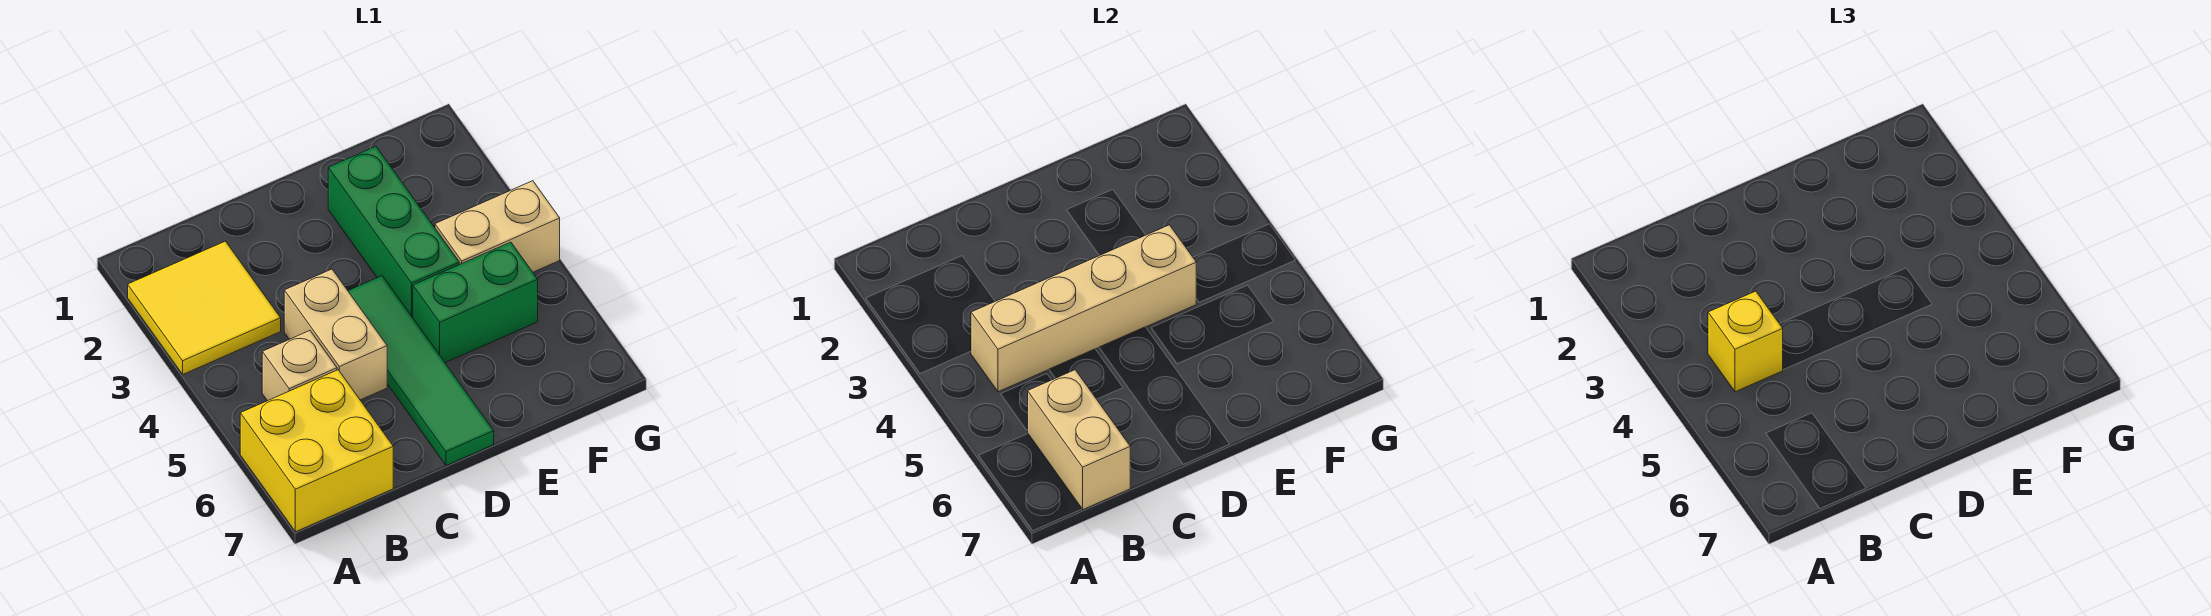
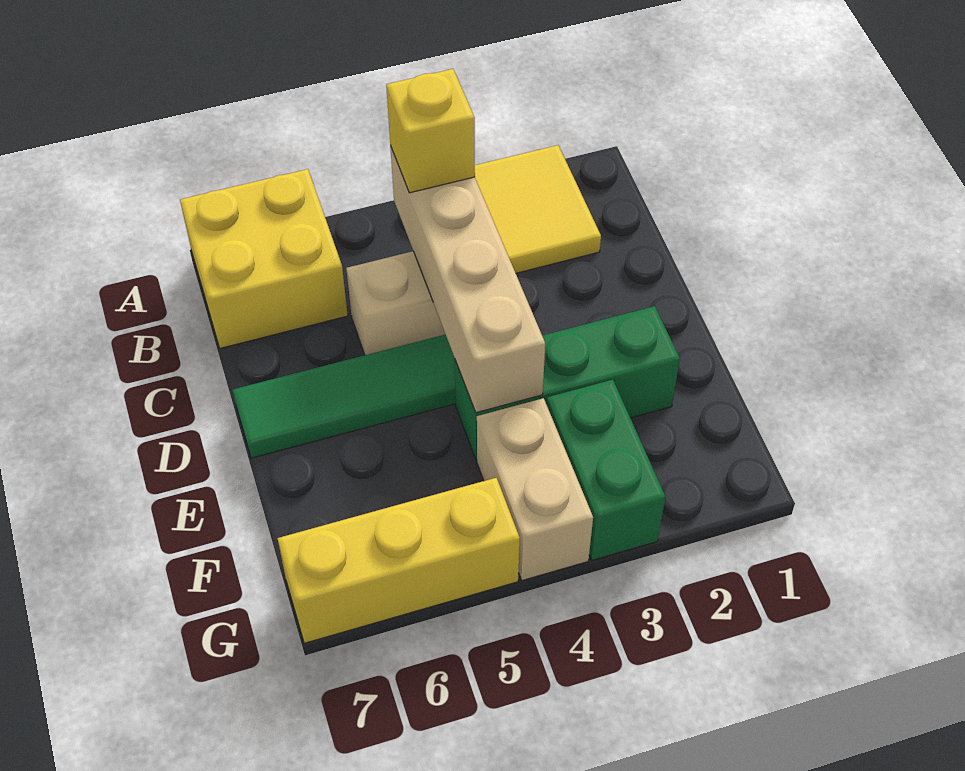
tan 1x1 brick [262,331,337,401] -> none
tan 1x2 brick [1028,370,1130,510] -> none
green 1x2 brick [413,242,538,363] -> green 1x2 brick moved to [547,380,665,560]
none -> yellow 1x3 brick [278,478,520,643]

